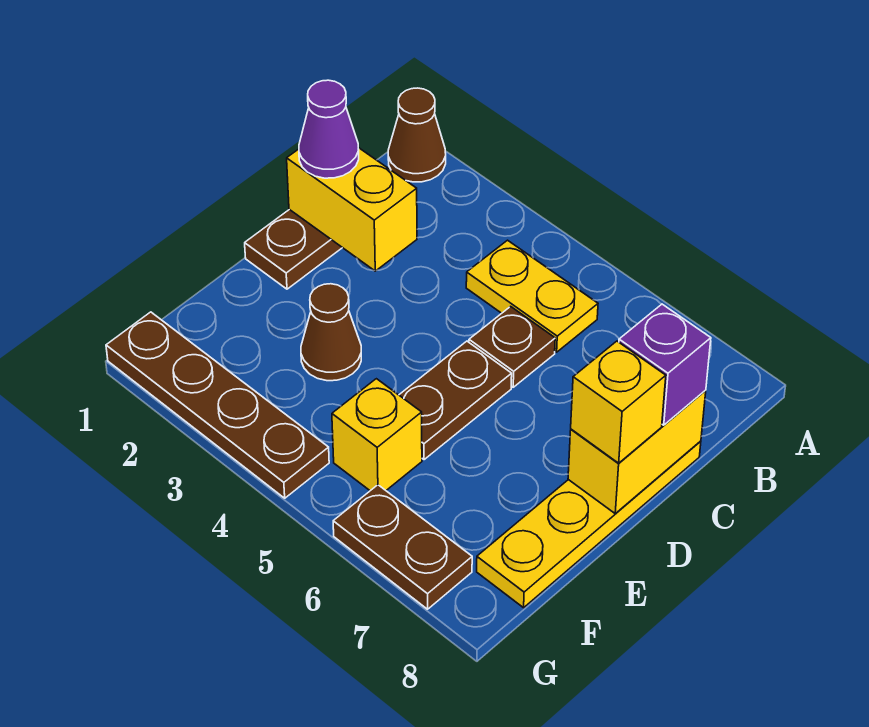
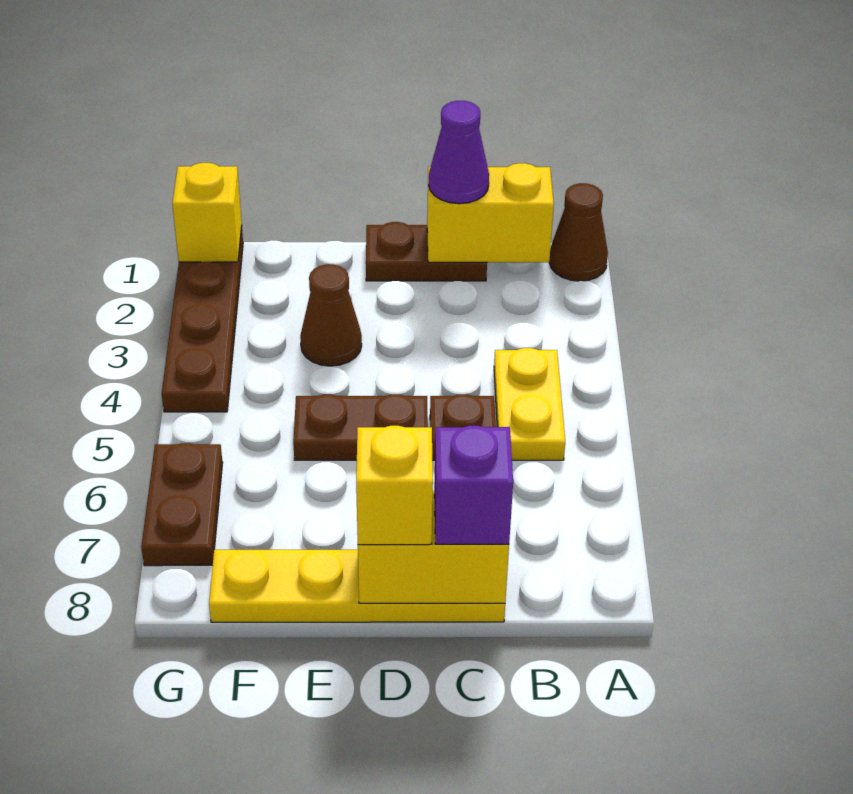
yellow 1x2 brick [287,148,417,271] -> yellow 1x2 brick turned to [427,163,554,262]
yellow 1x1 brick [332,379,422,491] -> yellow 1x1 brick moved to [172,163,242,262]

